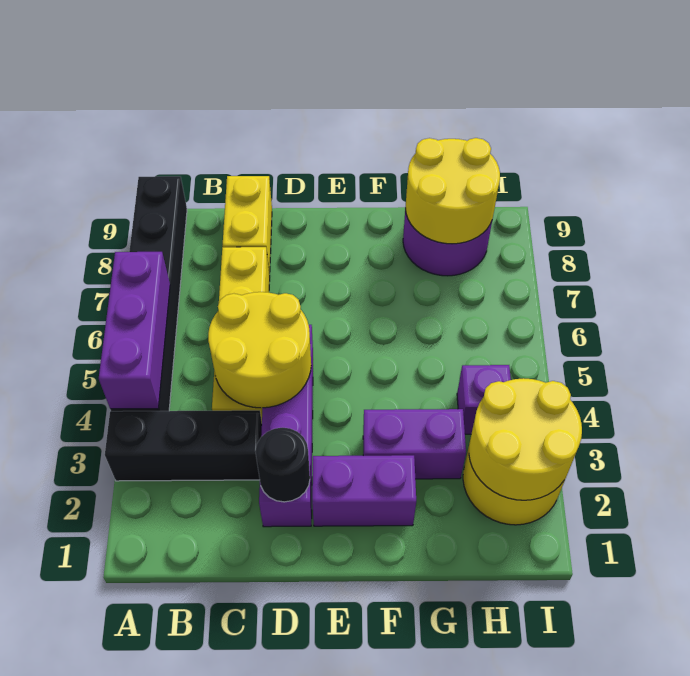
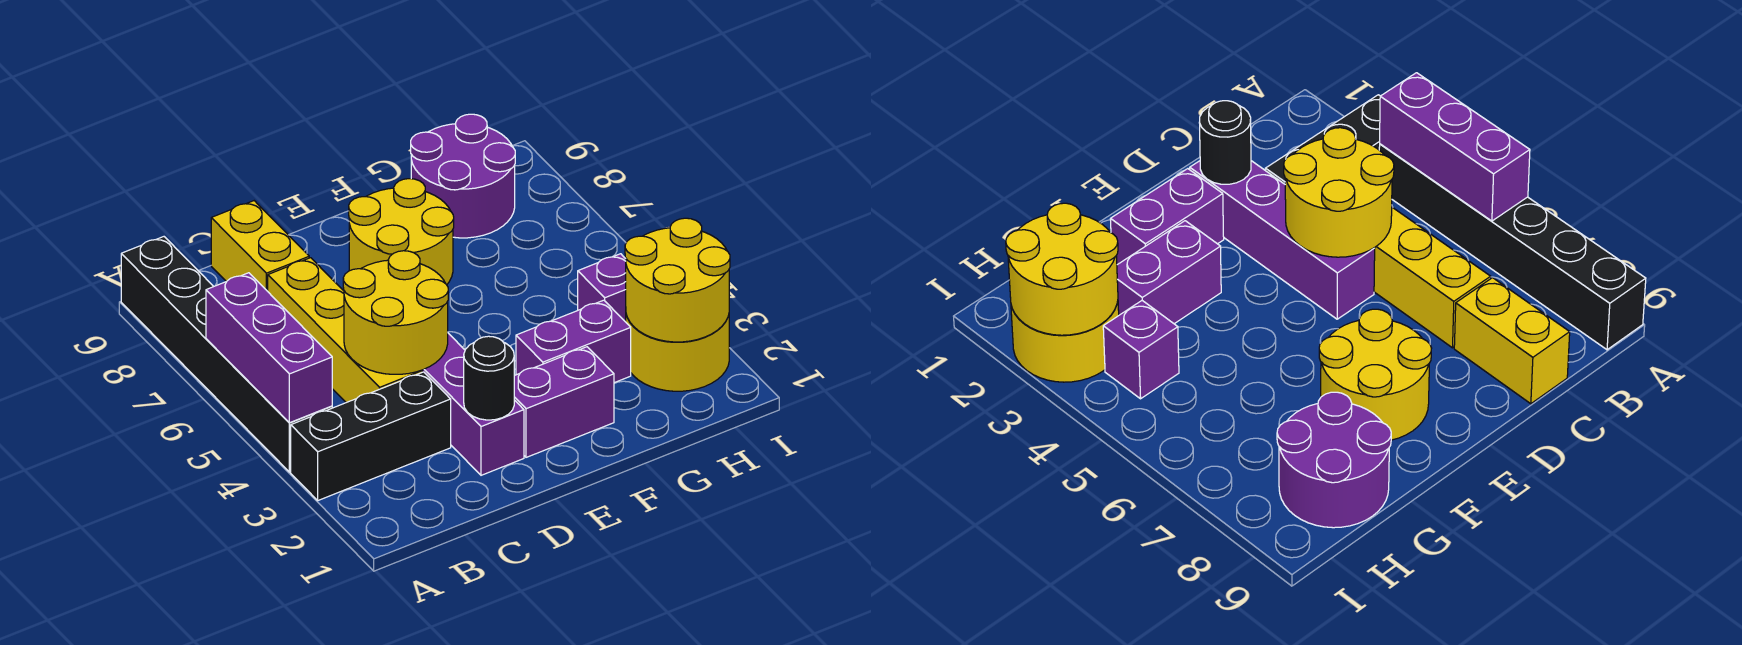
yellow 2x2 round brick [405,138,500,244] -> yellow 2x2 round brick moved to [349,179,454,285]

